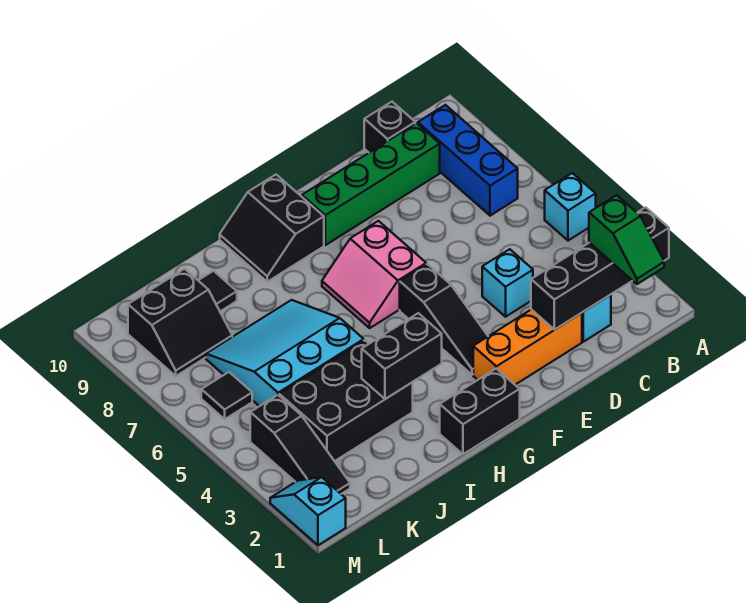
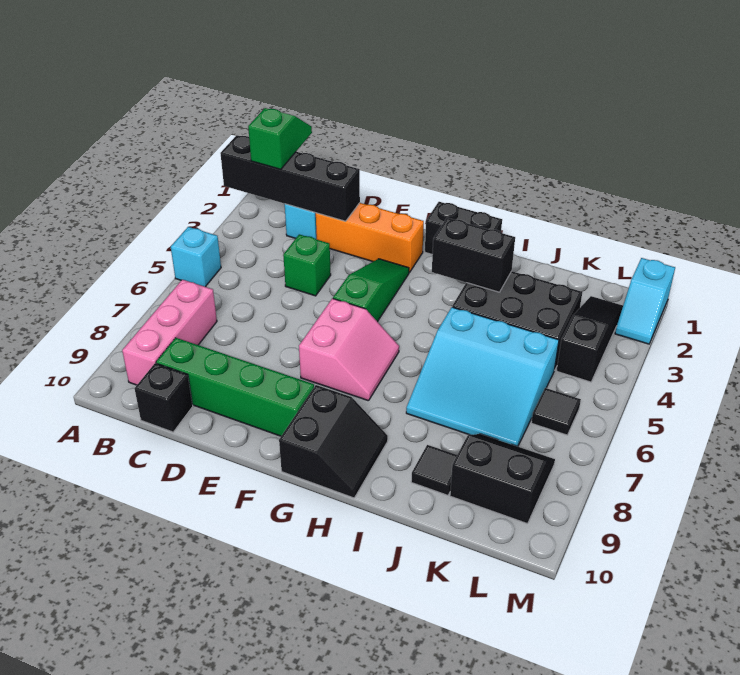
blue 1x3 brick [418,105,518,216] -> pink 1x3 brick [122,280,217,385]
cyan 1x1 brick [482,249,533,317] -> green 1x1 brick [283,234,331,296]
black 1x3 slope [400,264,488,375] -> green 1x3 slope [333,259,409,322]

